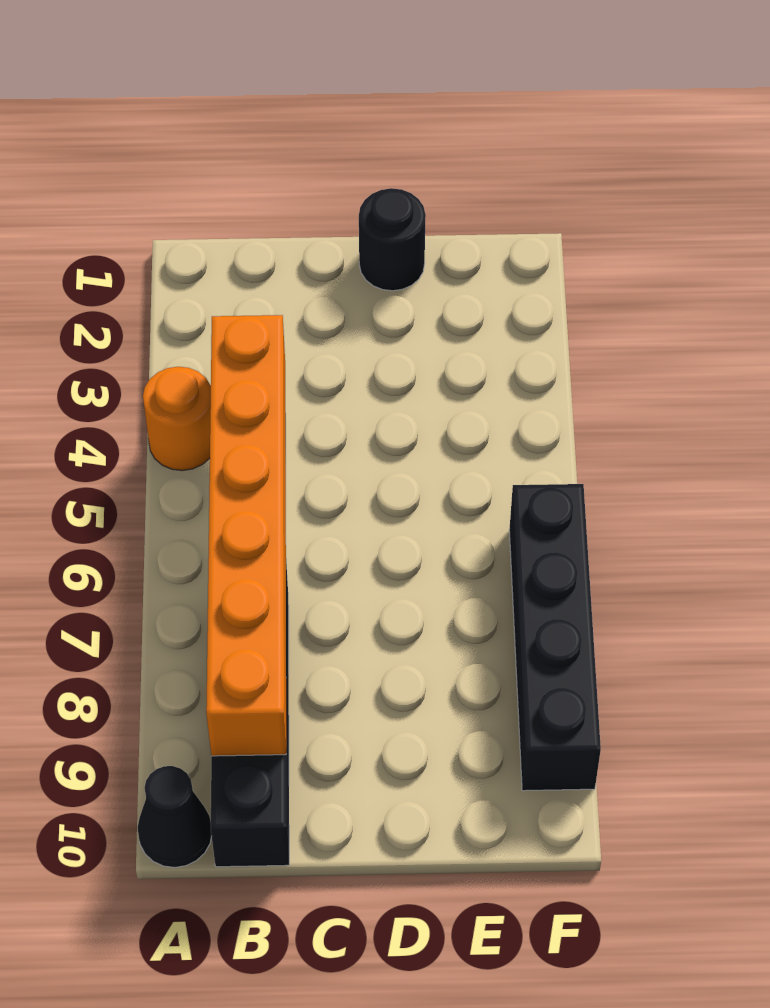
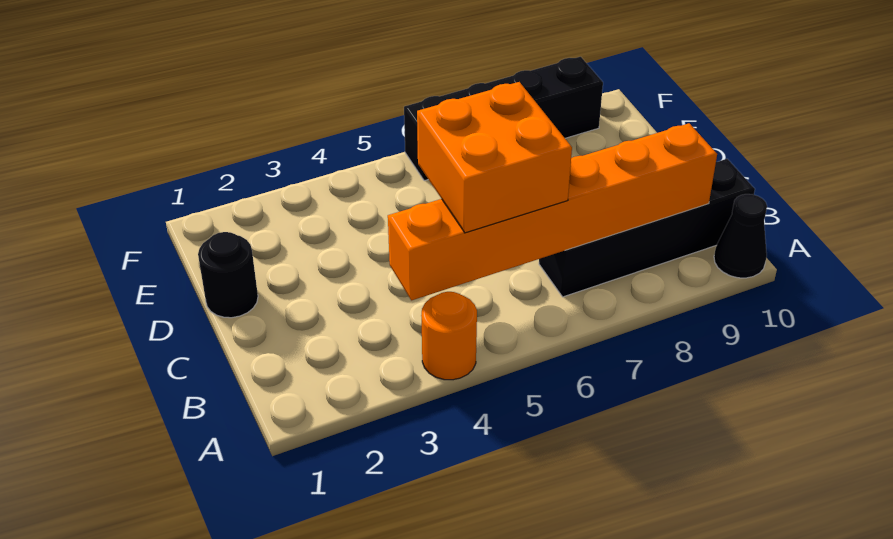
none -> orange 2x2 brick [417,82,572,233]

